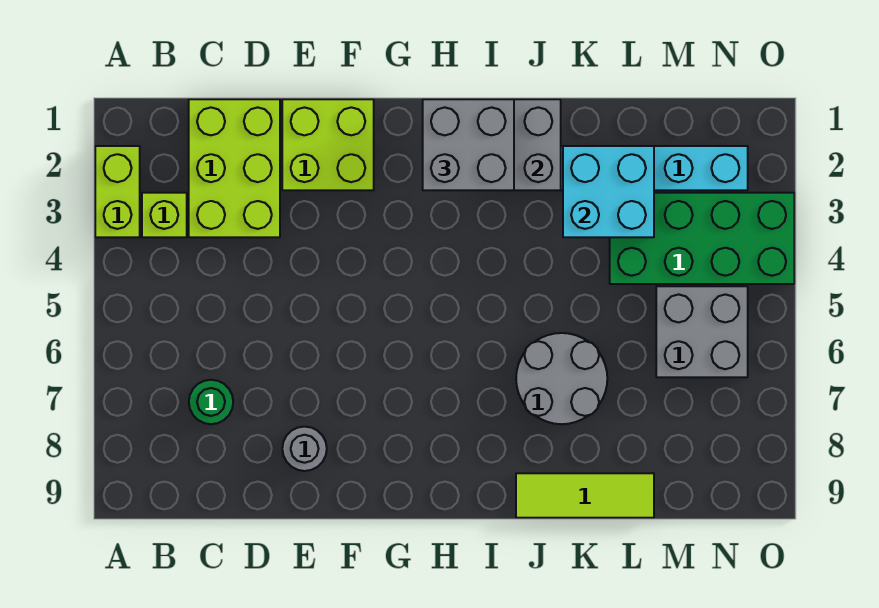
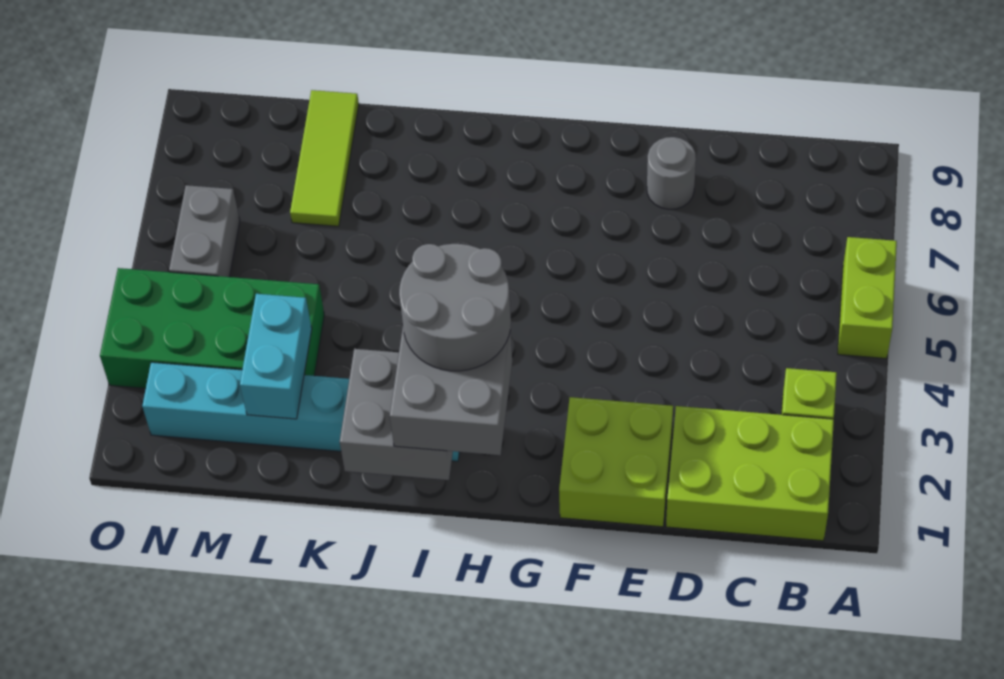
lime 1x2 brick [95,146,140,237] -> lime 1x2 brick moved to [838,237,897,359]
lime 2x3 brick [189,99,280,237] -> lime 2x3 brick turned to [666,406,834,541]
green 1x1 round brick [189,380,233,424] -> none
grey 2x2 round brick [516,333,607,424] -> grey 2x2 round brick moved to [399,244,511,371]
lime 1x3 tile [516,473,654,518] -> lime 1x3 tile turned to [290,90,359,226]
cyan 2x2 brick [563,146,654,237] -> cyan 1x2 brick [240,294,312,419]
grey 2x2 brick [656,286,748,377] -> grey 1x2 brick [169,185,240,277]

